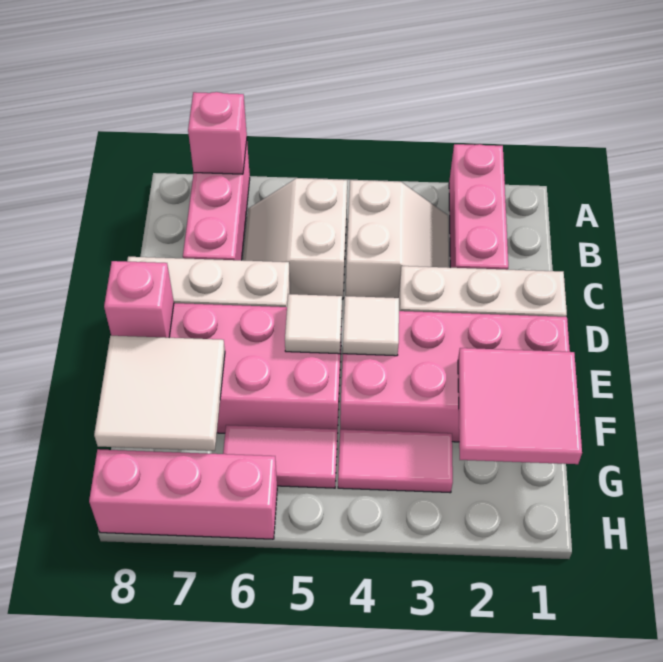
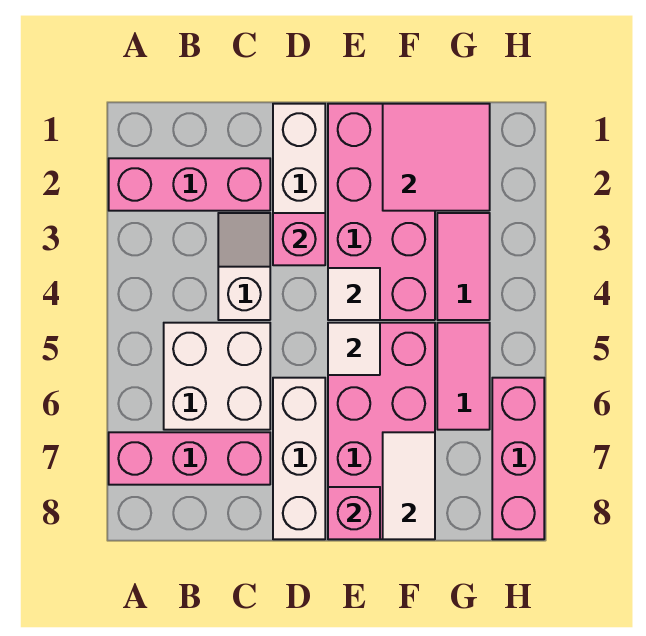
pink 1x1 brick [188,92,247,174] -> pink 1x1 brick moved to [273,213,325,265]
white 2x2 slope [346,180,449,298] -> white 1x2 slope [218,213,270,320]
white 2x2 slope [243,178,347,299] -> white 2x2 brick [164,323,270,430]
white 2x2 tile [94,336,225,451] -> white 1x2 tile [383,432,435,539]

